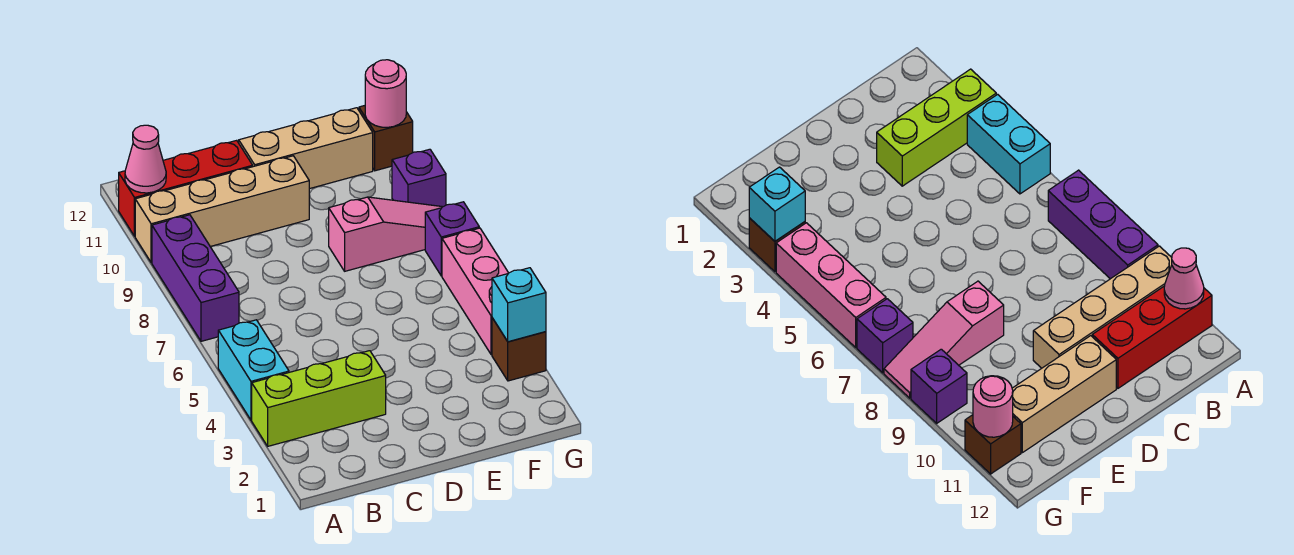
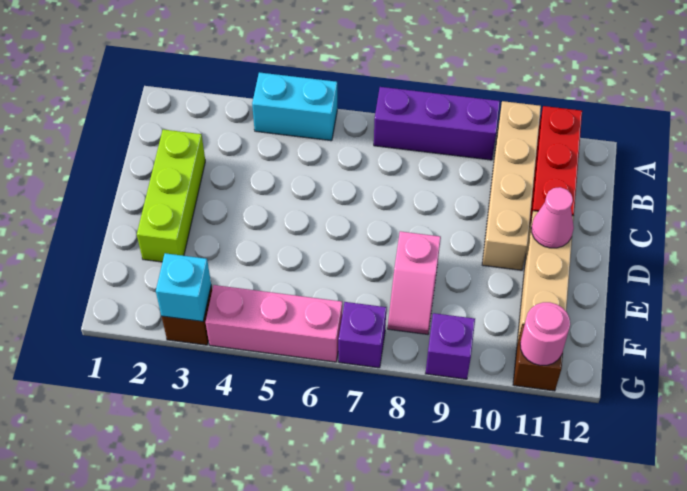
lime 1x3 brick [252,351,386,446] -> lime 1x3 brick moved to [137,129,205,262]
pink 1x1 cone [125,125,166,193] -> pink 1x1 cone moved to [531,187,574,248]
pink 1x3 slope [329,197,442,271] -> pink 1x2 slope [388,231,441,334]

